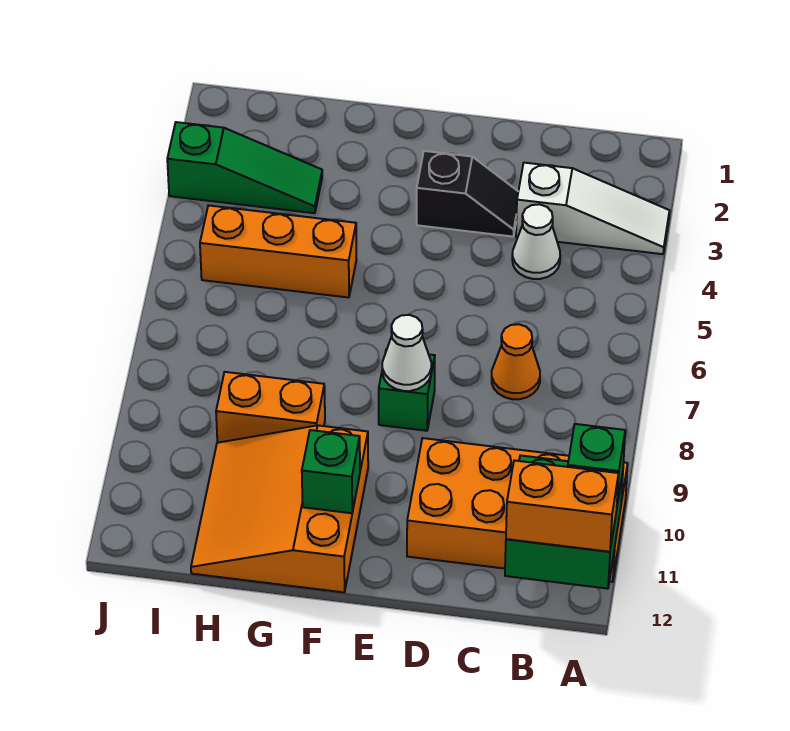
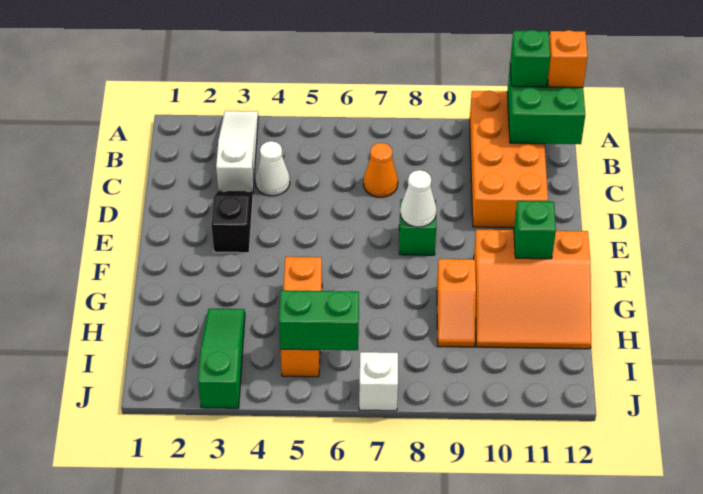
orange 1x2 brick [506,460,619,552] -> orange 1x1 brick [548,30,588,87]
orange 1x2 brick [216,372,325,443] -> orange 1x2 slope [437,259,476,347]
none -> green 1x2 brick [279,290,359,350]
none -> white 1x1 brick [359,352,398,411]

